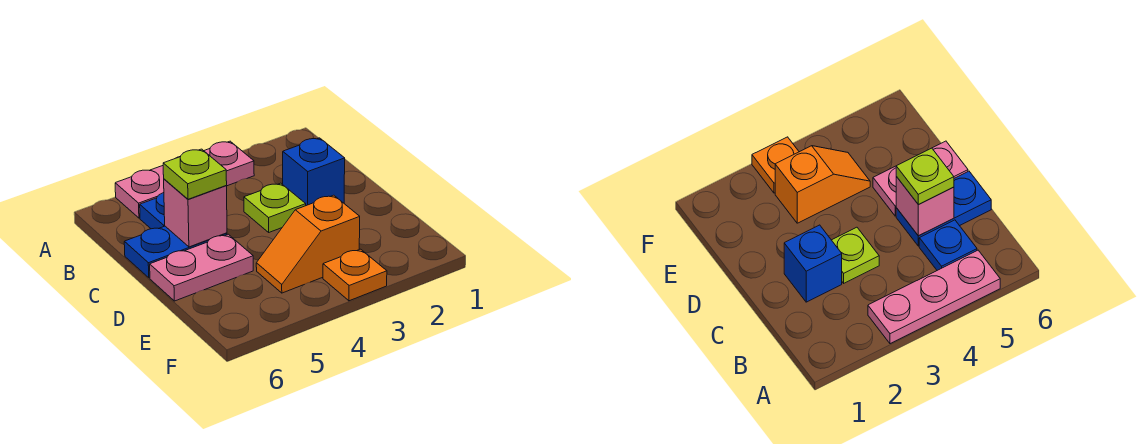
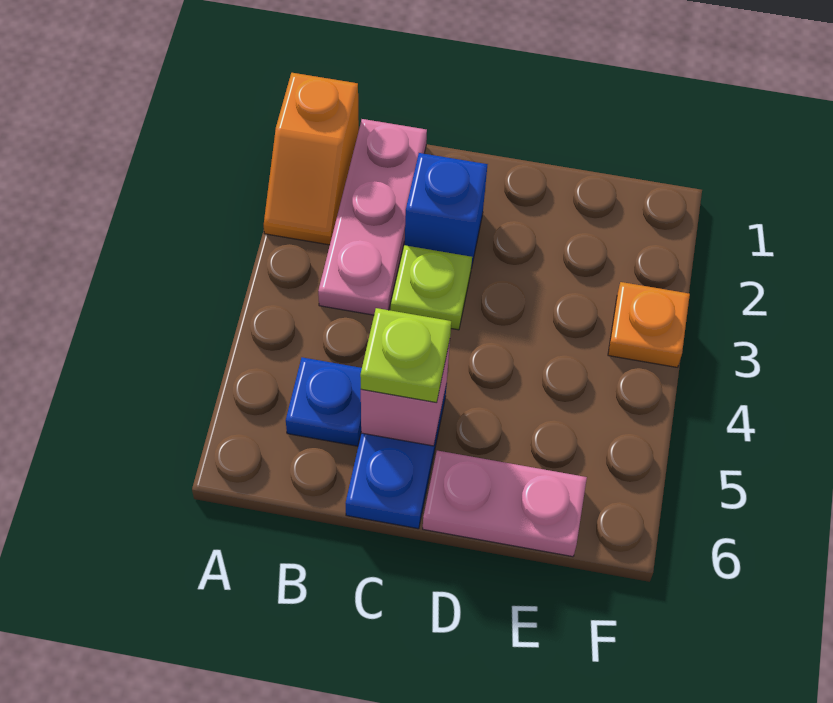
pink 1x3 plate [115,141,254,218] -> pink 1x3 plate moved to [318,119,427,315]
pink 1x2 plate [150,234,253,301] -> pink 1x2 plate turned to [423,451,587,557]
orange 1x2 slope [256,195,360,293] -> orange 1x2 slope moved to [264,73,359,245]

